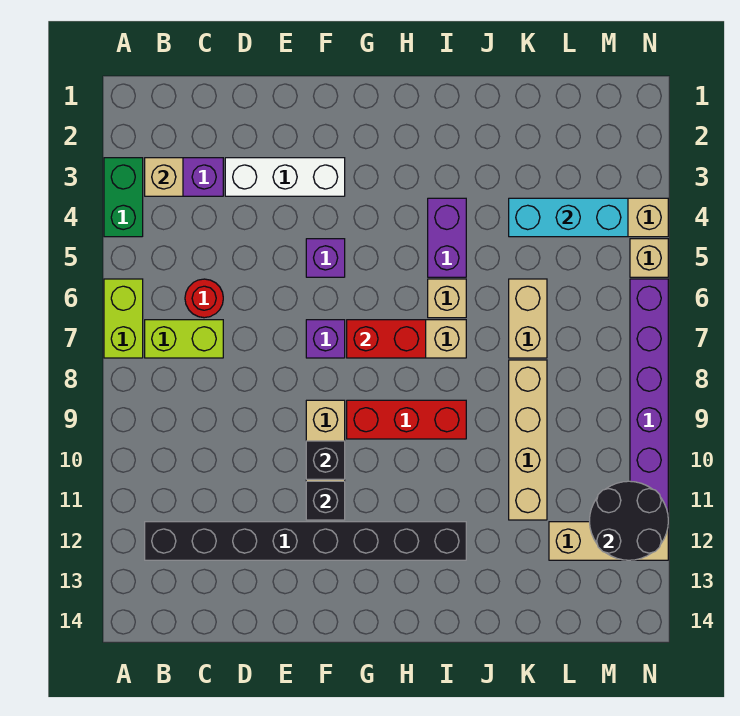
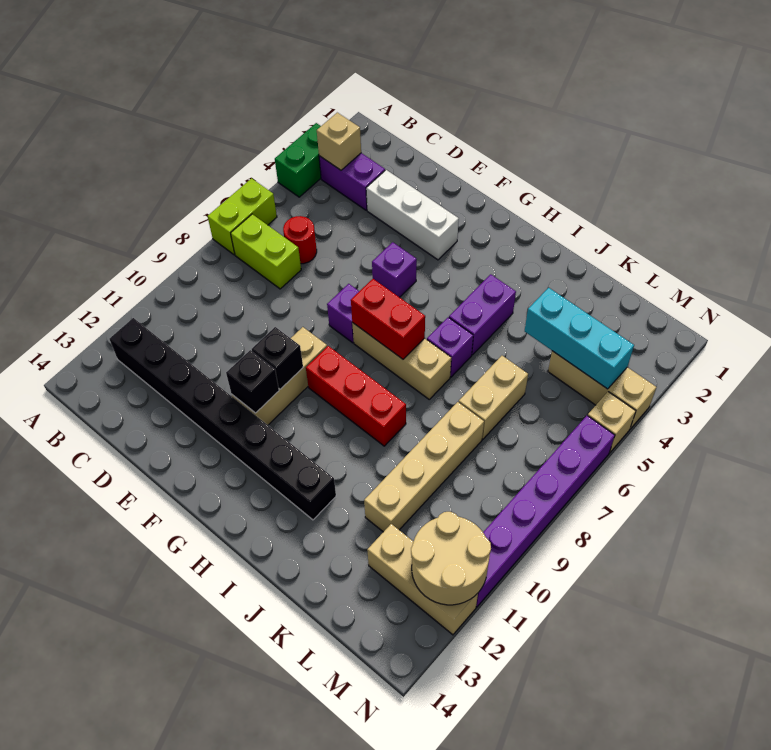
tan 1x1 brick [428,279,466,318] -> purple 1x1 brick [427,317,473,377]
black 2x2 round brick [590,481,668,560] -> tan 2x2 round brick [411,512,491,605]

